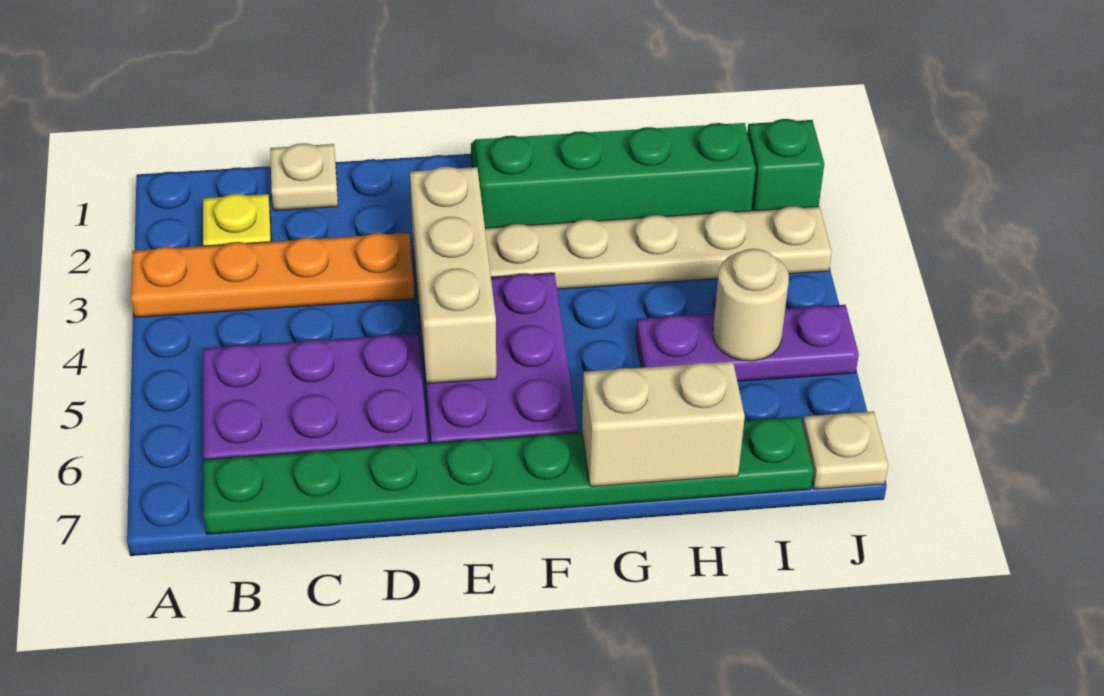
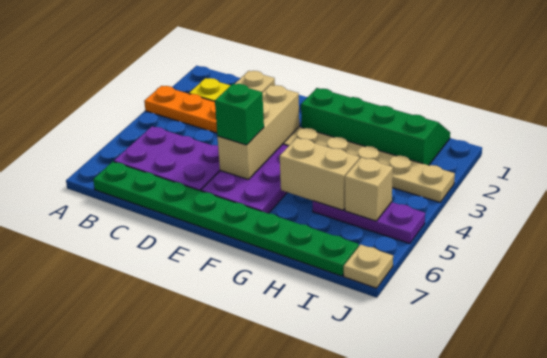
tan 1x2 brick [582,361,745,487] -> tan 1x2 brick moved to [280,138,359,210]
tan 1x1 round brick [713,249,789,361] -> tan 1x1 brick [345,157,393,221]
green 1x1 brick [747,119,824,211] -> green 1x1 brick moved to [215,84,264,145]

